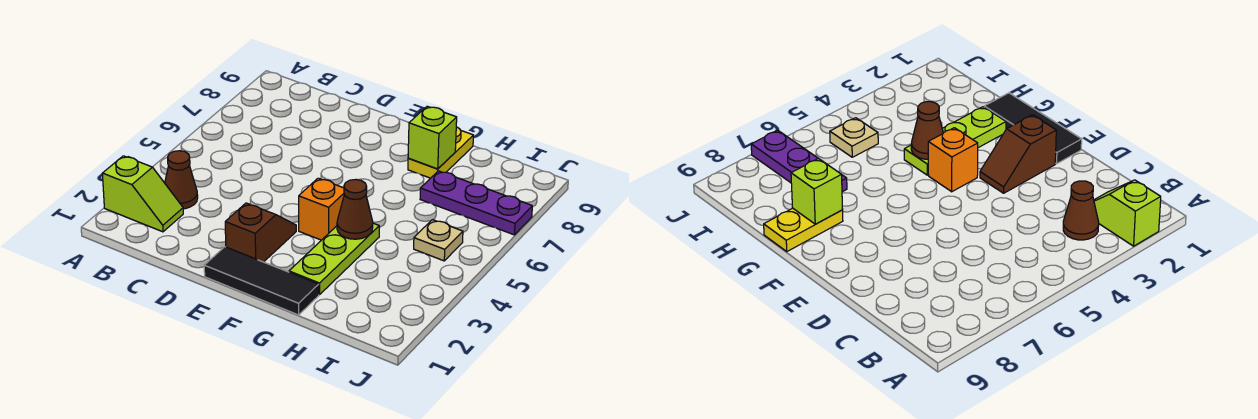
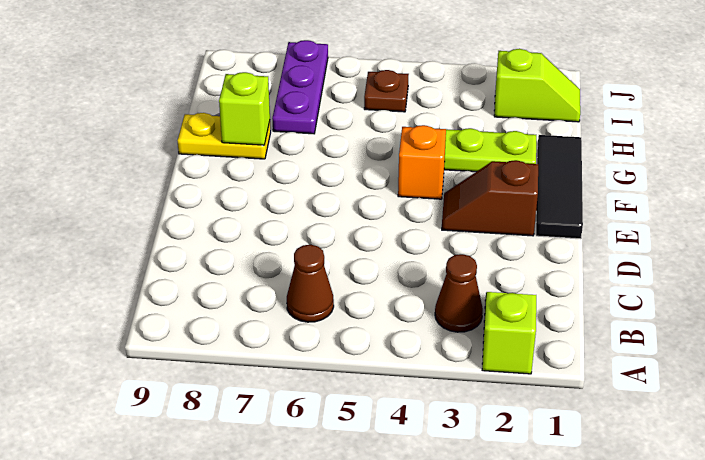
brown 1x1 cone [337,179,373,239] -> brown 1x1 cone moved to [287,245,334,322]
none -> lime 1x2 slope [494,49,580,122]
tan 1x1 plate [414,220,463,261] -> brown 1x1 plate [364,70,409,112]

